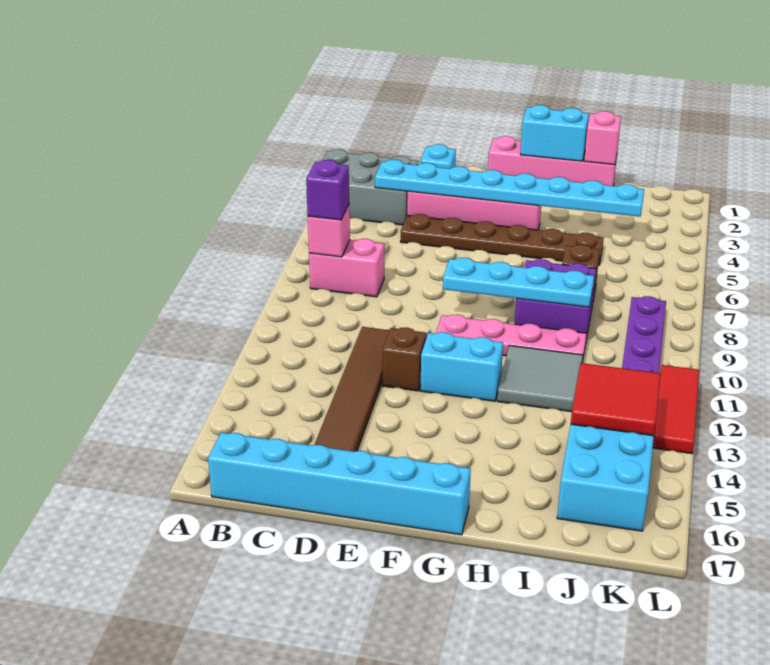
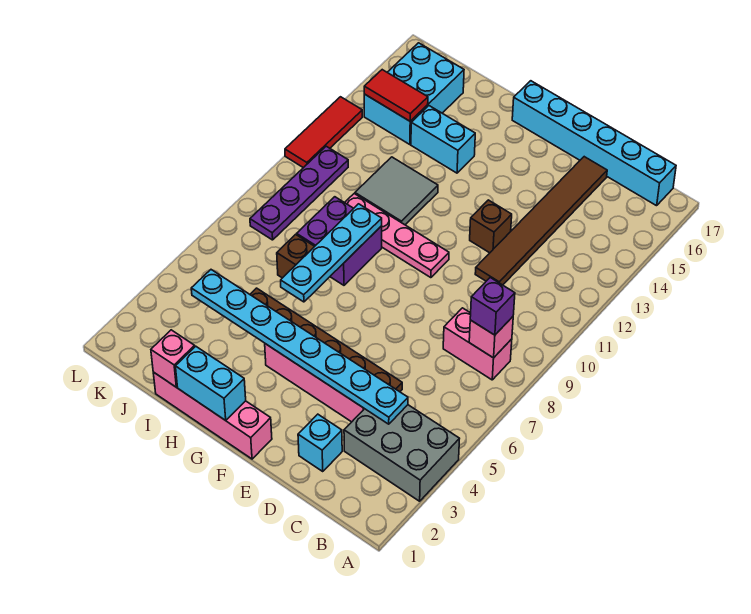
cyan 1x4 plate [443,258,594,307] -> cyan 1x4 plate turned to [281,204,382,302]
cyan 1x2 brick [420,332,503,401] -> cyan 1x2 brick moved to [411,106,475,173]
red 2x2 tile [571,363,661,436] -> red 1x2 tile [364,70,428,121]

